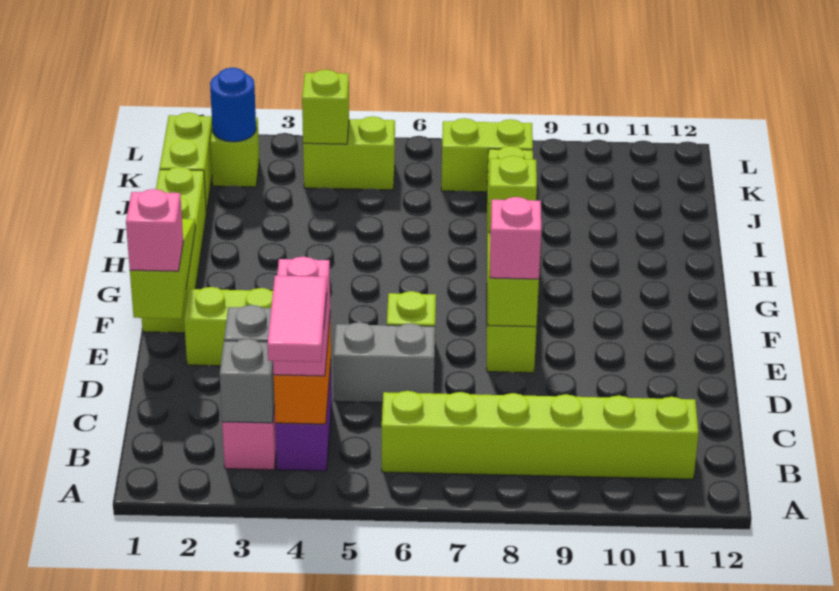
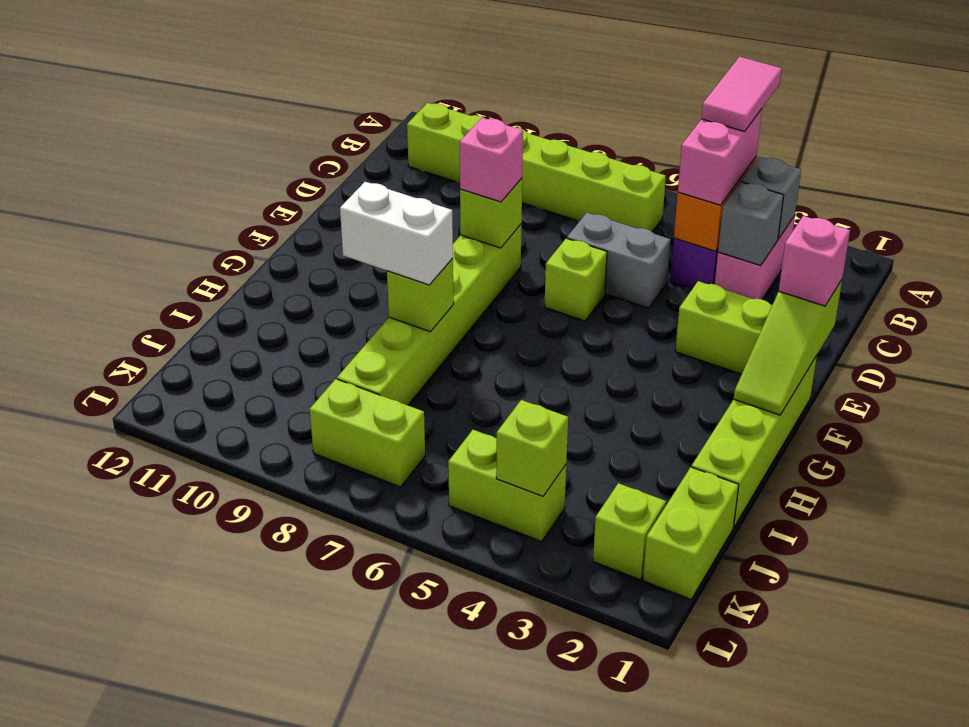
none -> white 1x2 brick [340,182,453,285]
blue 1x1 round brick [210,68,256,142] -> none

